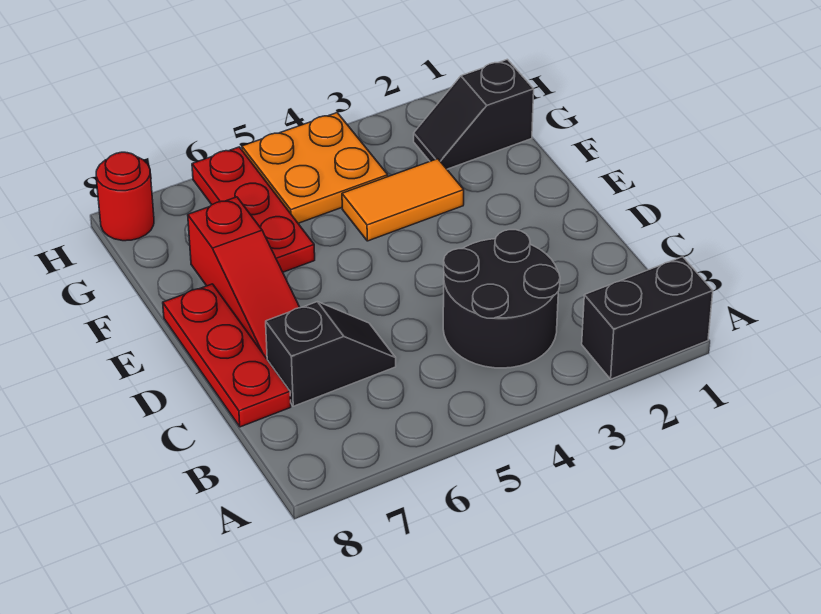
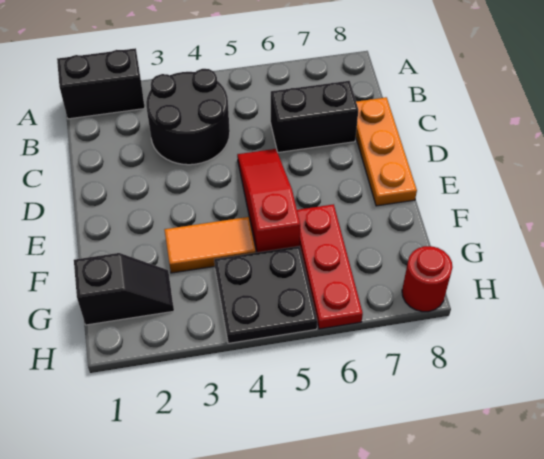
black 1x2 slope [266,302,396,406] -> black 1x2 brick [271,81,358,152]
red 1x3 plate [163,284,291,427] -> orange 1x3 plate [356,97,417,206]
red 1x3 slope [188,197,300,359] -> red 1x3 slope moved to [237,149,300,252]
orange 2x2 plate [242,113,388,223] -> black 2x2 plate [214,246,317,343]

